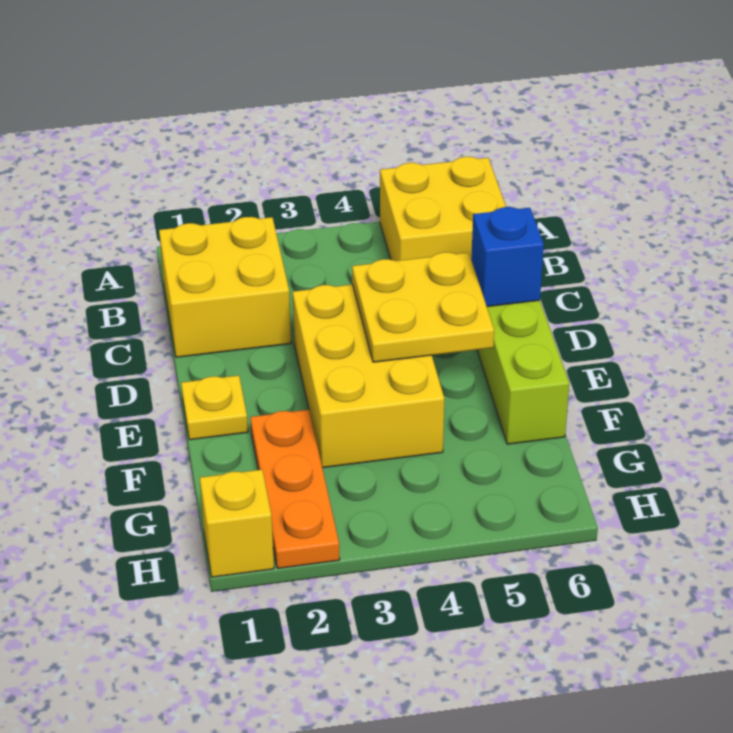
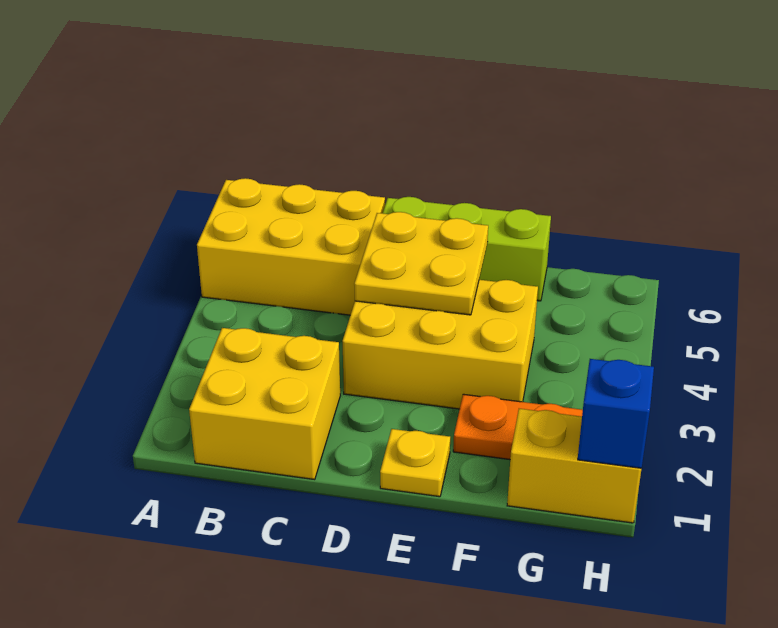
yellow 2x2 brick [380,157,506,261] -> yellow 2x3 brick [197,178,385,315]
blue 1x1 brick [471,207,544,307] -> blue 1x1 brick moved to [578,359,654,468]
yellow 1x1 brick [200,470,274,577] -> yellow 1x2 brick [507,409,642,523]

